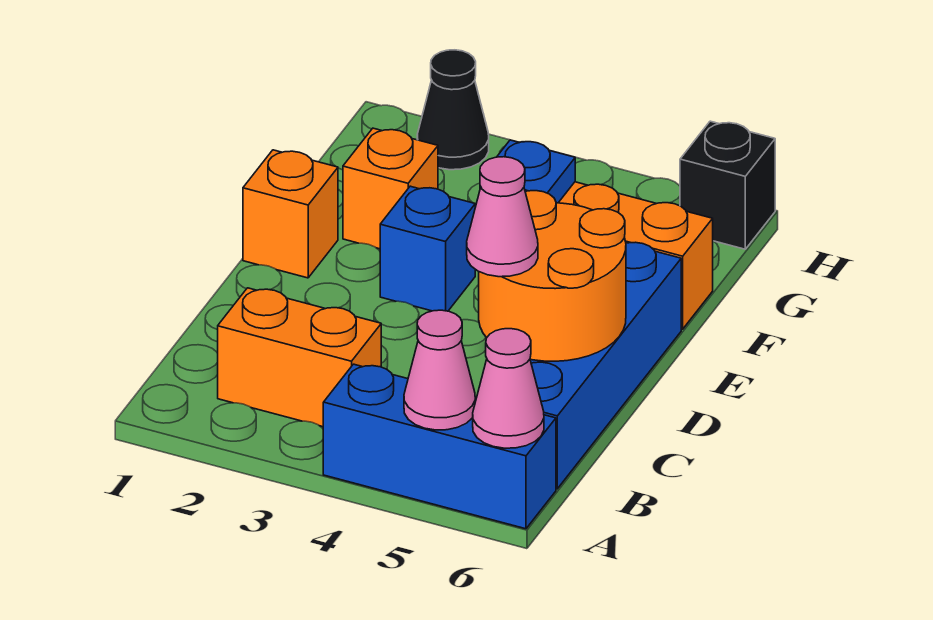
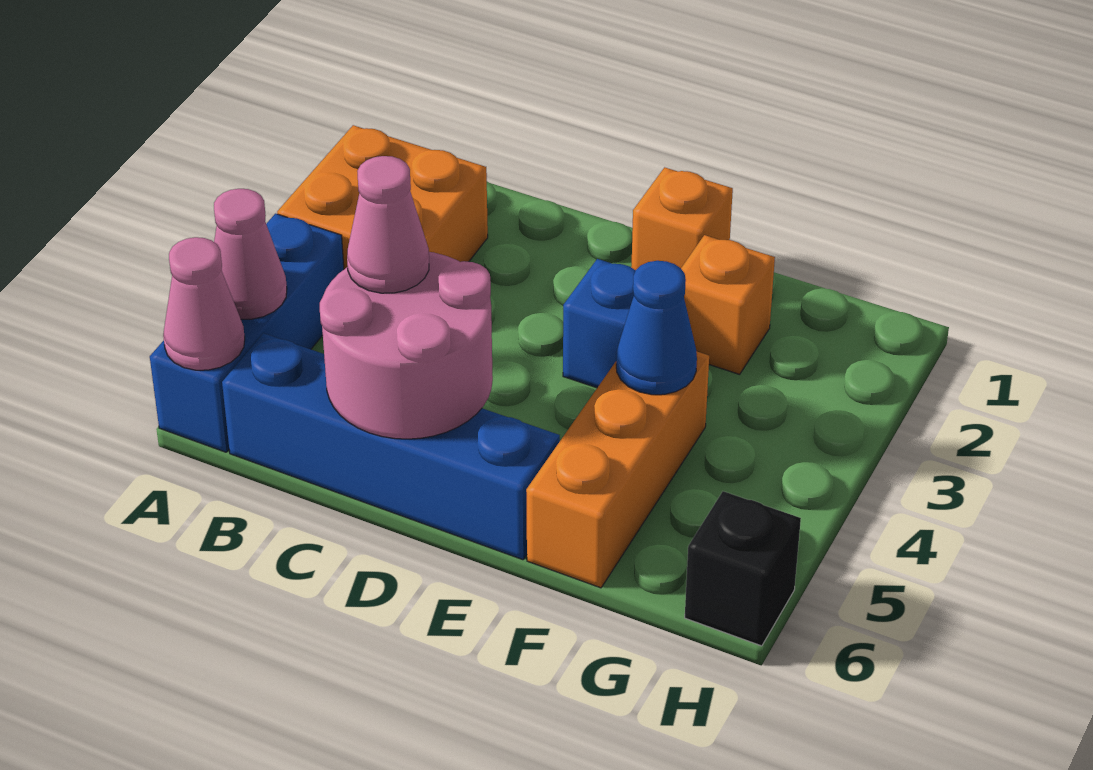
orange 1x2 brick [218,288,381,427] -> orange 2x2 brick [277,125,488,269]
orange 2x2 round brick [479,191,626,361] -> pink 2x2 round brick [320,252,493,439]
blue 1x1 plate [480,140,575,203] -> blue 1x1 cone [616,261,697,395]
black 1x1 cone [417,50,489,170] -> none

